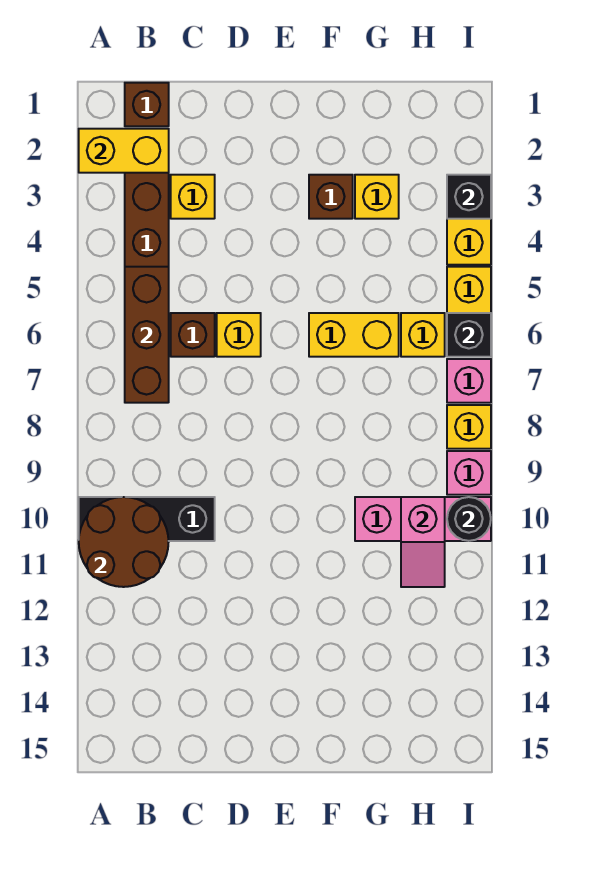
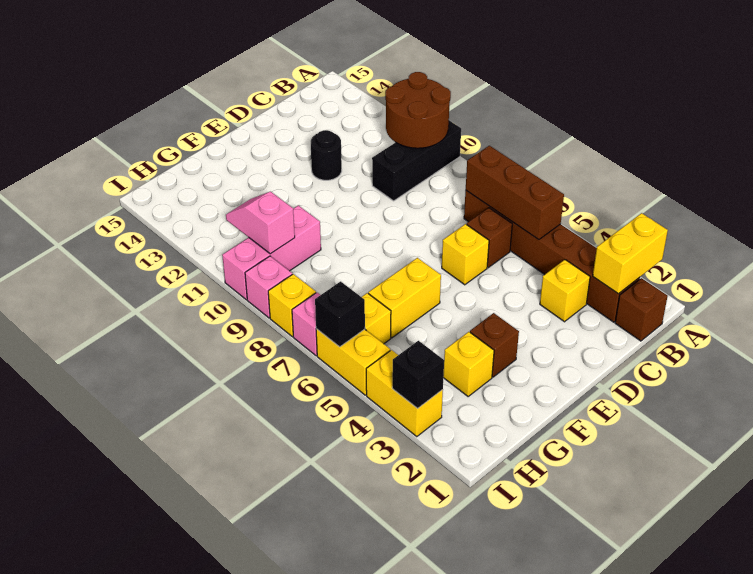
black 1x1 round brick [447,497,491,541] -> black 1x1 round brick moved to [311,130,342,180]

